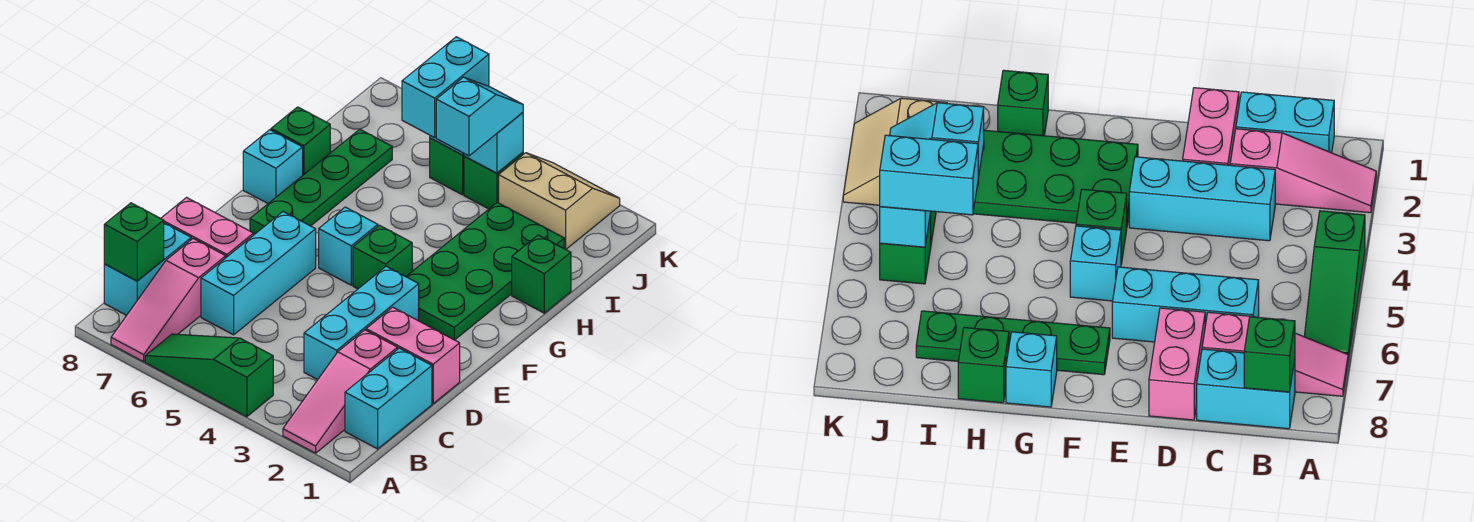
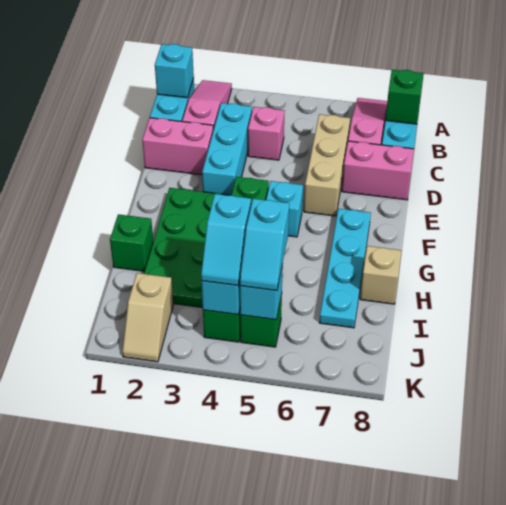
green 1x3 slope [145,334,273,417] -> none
none -> pink 1x1 brick [248,107,284,160]
cyan 1x3 brick [201,212,316,335] -> tan 1x3 brick [304,114,350,216]
green 1x4 plate [250,129,392,234] -> cyan 1x4 plate [320,209,371,328]
cyan 1x1 brick [243,130,303,203] -> cyan 1x1 brick moved to [155,44,194,98]
green 1x1 brick [271,107,330,175] -> tan 1x1 brick [360,246,401,304]
cyan 1x2 brick [402,37,489,137] -> cyan 1x2 slope [240,199,289,291]
tan 2x2 slope [499,153,620,249] -> tan 1x2 slope [123,273,173,362]

